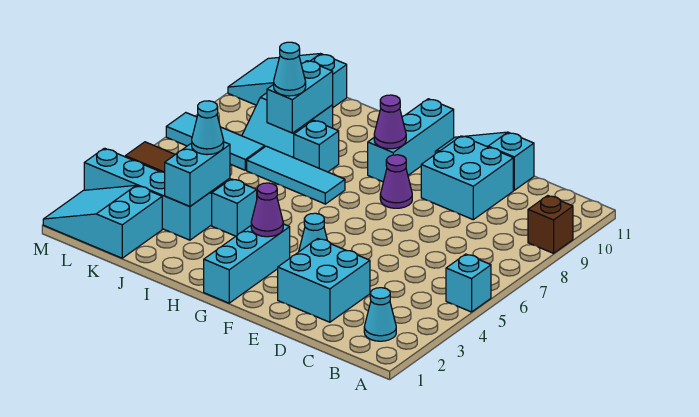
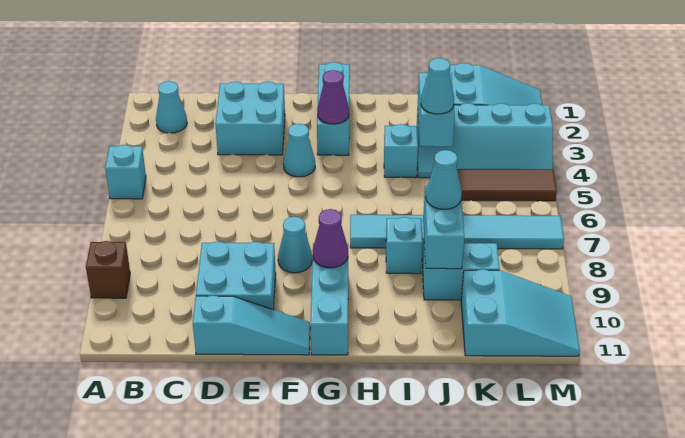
purple 1x1 cone [380,155,412,208] -> cyan 1x1 cone [278,217,312,273]

